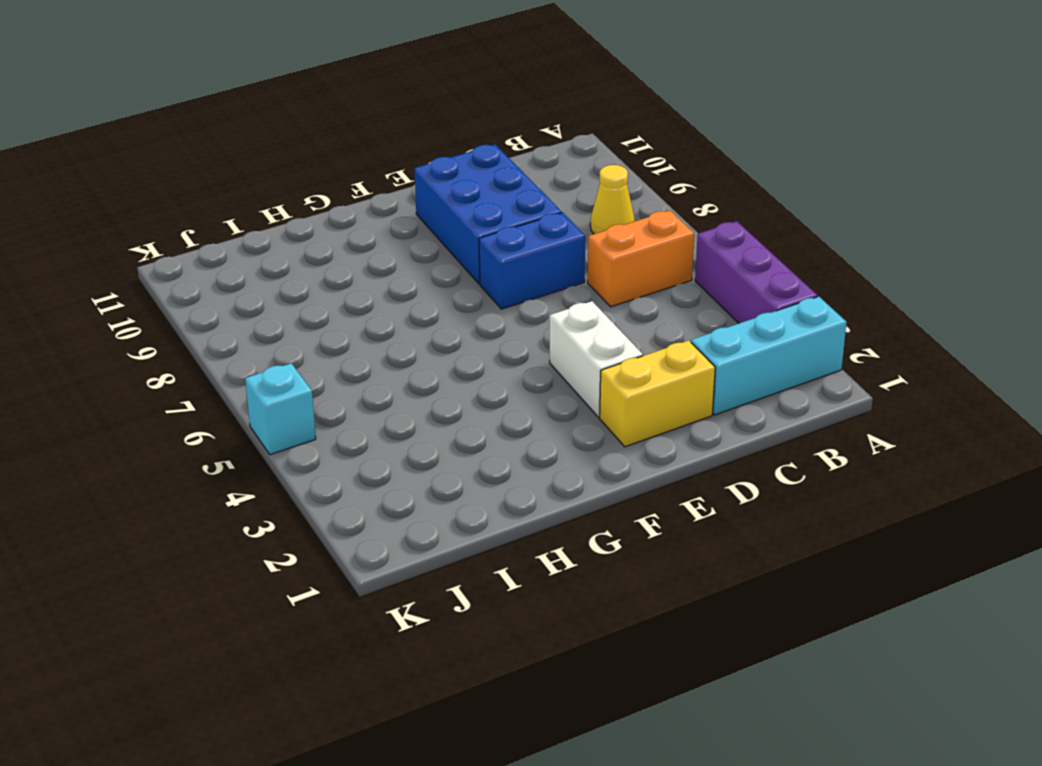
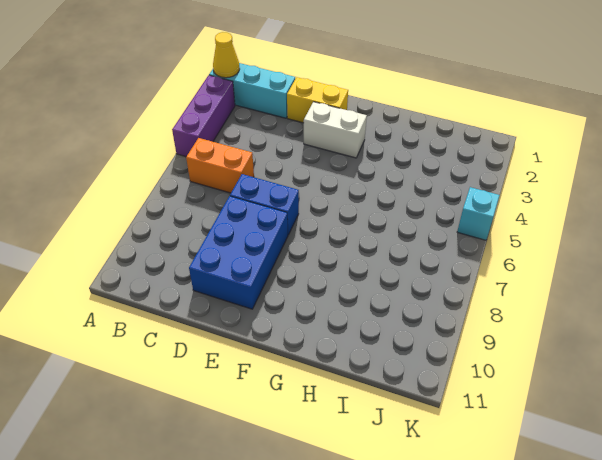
yellow 1x1 cone [590,165,635,234] -> yellow 1x1 cone moved to [213,32,240,78]
white 1x2 brick [550,301,643,418] -> white 1x2 brick turned to [304,102,367,158]

